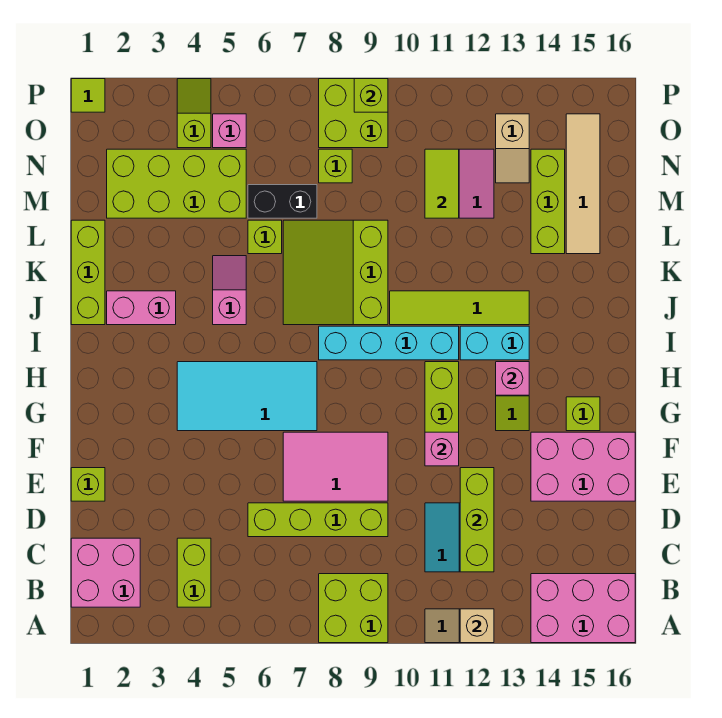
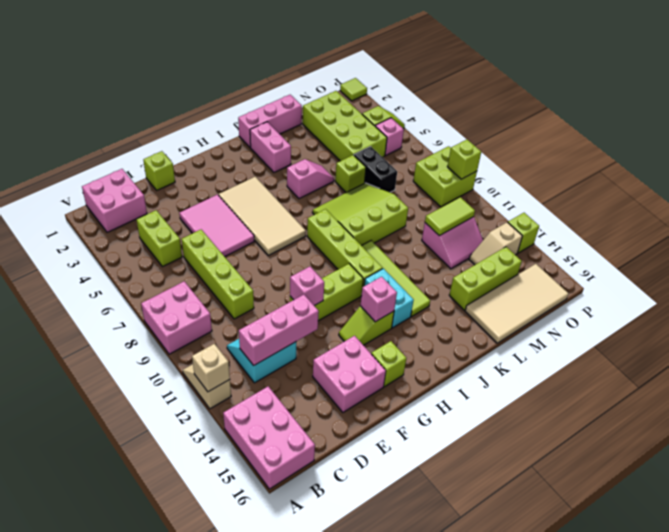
lime 2x2 brick [319,574,388,643] -> pink 2x2 brick [141,281,212,354]
lime 1x2 brick [177,538,211,607] -> lime 1x2 brick turned to [137,210,182,267]
lime 1x3 brick [460,468,494,572] -> pink 1x3 brick [239,295,319,365]
pink 2x3 tile [283,432,388,501] -> pink 2x3 tile moved to [179,195,254,257]
pink 2x3 brick [531,432,635,501] -> pink 2x2 brick [313,336,386,412]
cyan 2x4 tile [177,362,317,431] -> tan 2x4 tile [219,177,306,255]
cyan 1x4 brick [319,326,459,360] -> lime 1x4 brick [307,209,383,287]
lime 1x3 brick [71,220,105,325] -> pink 1x3 brick [238,95,302,148]
tan 1x4 tile [566,114,600,254] -> tan 2x4 tile [465,264,568,343]
lime 1x1 brick [319,149,352,183] -> lime 1x1 brick moved to [508,213,539,253]

